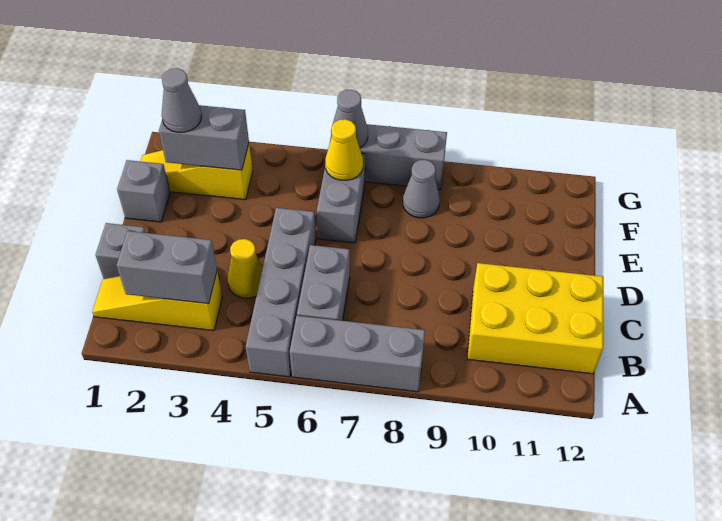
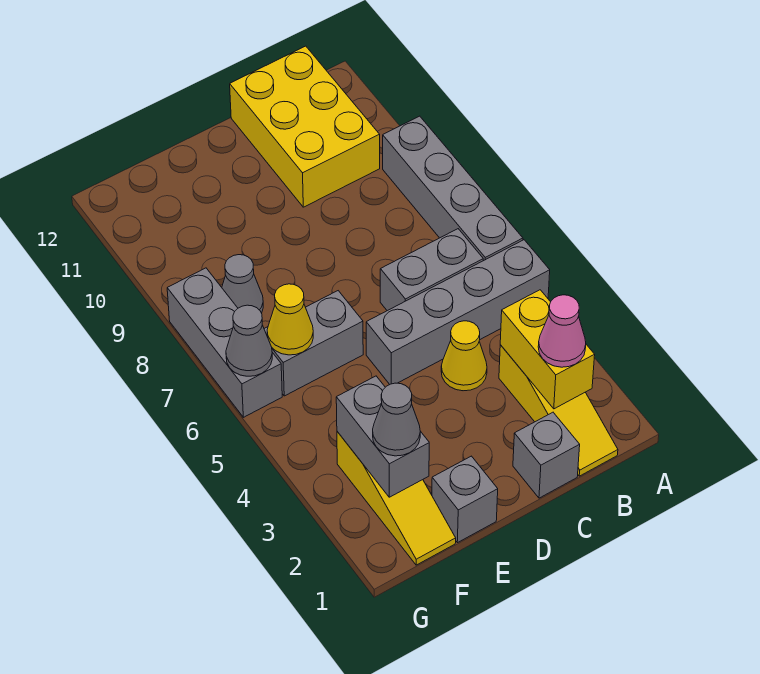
grey 1x3 brick [290,316,425,392] -> grey 1x4 brick [383,116,523,261]
grey 1x2 brick [117,231,217,304] -> yellow 1x2 brick [500,290,595,409]
none -> pink 1x1 cone [538,295,586,367]

